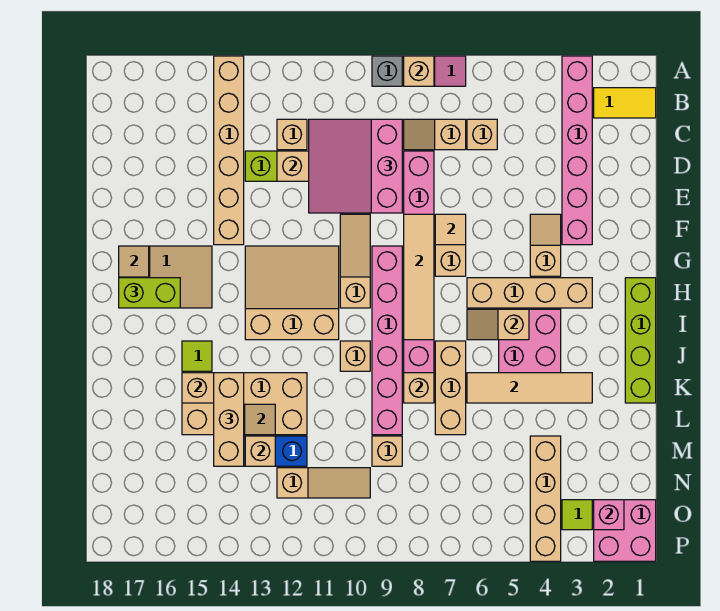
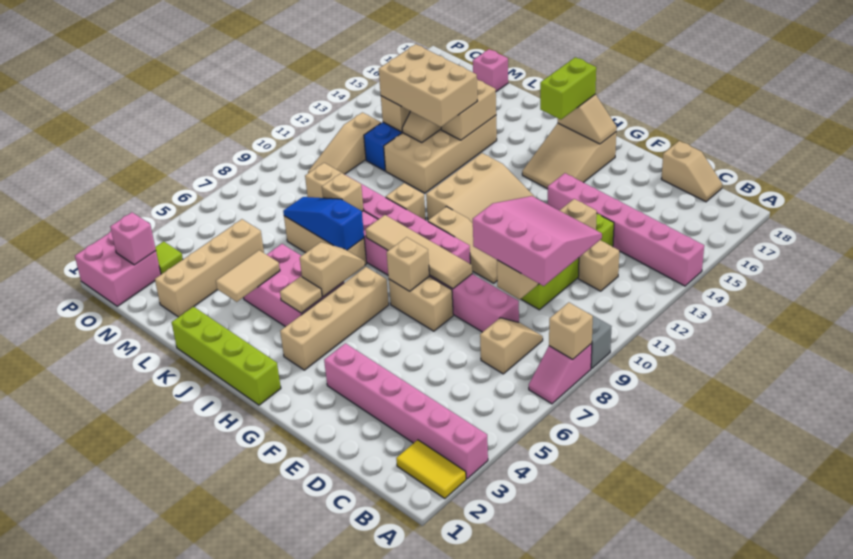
tan 1x6 brick [214,56,244,245] -> pink 1x6 brick [548,173,704,286]
yellow 1x2 tile [594,88,656,118] -> yellow 1x2 tile turned to [396,440,466,498]
tan 1x1 brick [467,119,497,150] -> tan 1x1 brick moved to [387,237,429,291]
tan 1x2 slope [530,214,561,276] -> tan 1x2 slope moved to [661,141,722,202]
tan 1x1 tile [435,214,466,245] -> tan 1x1 tile moved to [280,276,322,313]
none -> blue 1x3 slope [283,197,364,250]
lime 1x1 tile [182,341,212,371] -> none
tan 1x4 tile [467,373,592,403] -> tan 1x2 tile [216,250,280,302]
tan 1x3 brick [214,373,244,466] -> tan 2x3 brick [379,44,477,127]
tan 1x4 brick [530,436,561,561] -> tan 1x4 brick turned to [155,219,264,317]
none -> pink 1x1 brick [473,49,508,92]

